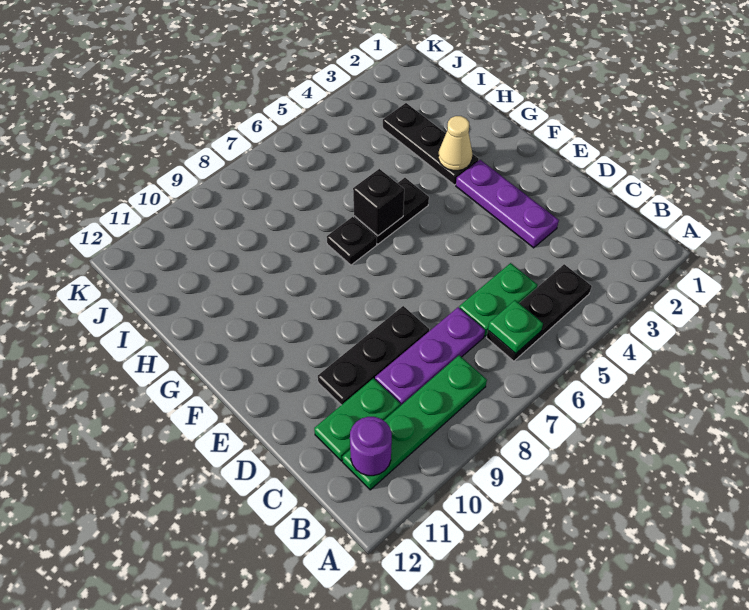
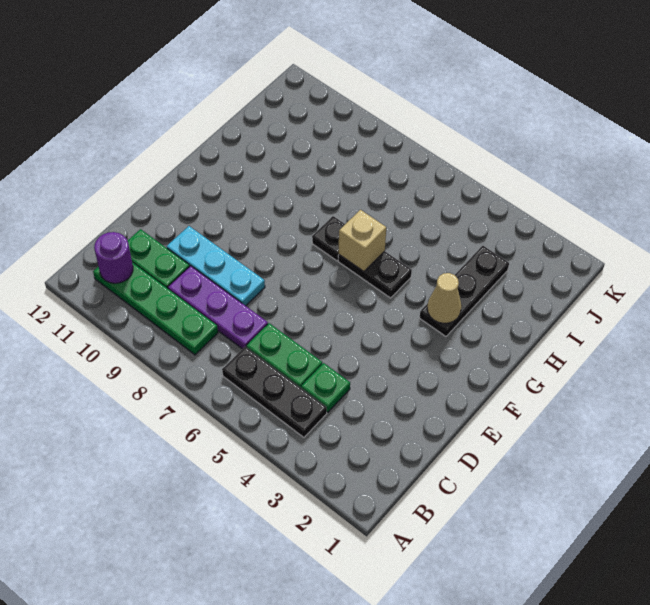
green 1x1 plate [488,300,543,354] -> green 1x1 plate moved to [301,363,350,412]
purple 1x3 plate [456,160,559,248] -> none
black 1x3 plate [318,306,429,405] -> cyan 1x3 plate [167,226,265,306]
black 1x1 brick [353,169,404,236] -> tan 1x1 brick [339,210,386,272]

